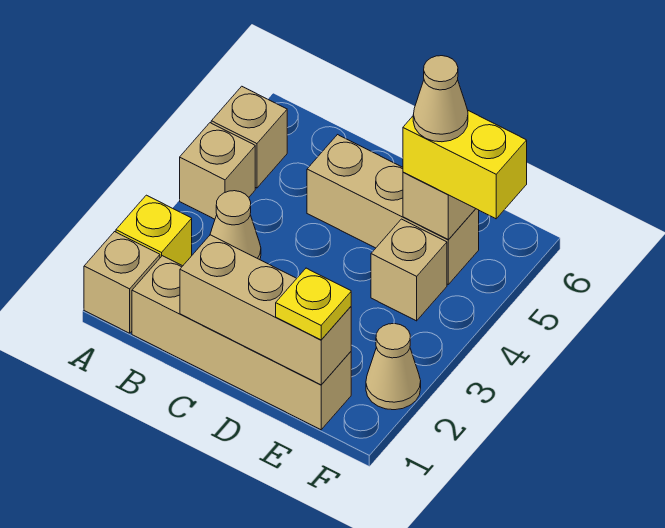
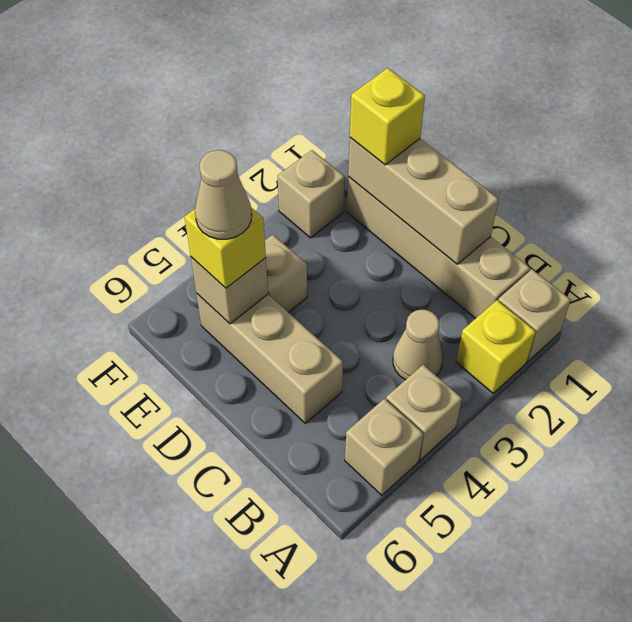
yellow 1x1 plate [276,268,351,340] -> yellow 1x1 brick [350,68,425,165]
yellow 1x2 brick [403,111,527,219] -> yellow 1x1 brick [185,208,266,288]
tan 1x1 cone [366,324,421,410] -> tan 1x1 brick [278,150,345,238]

